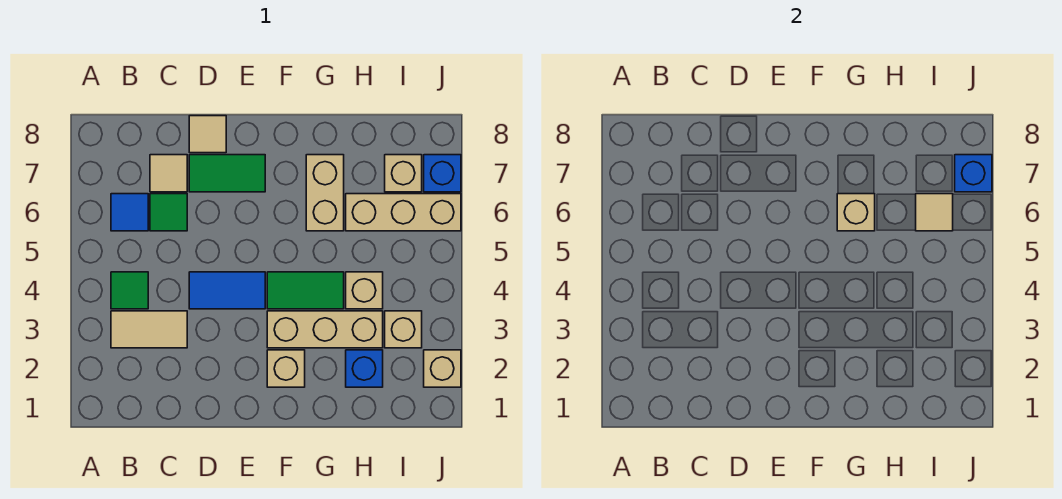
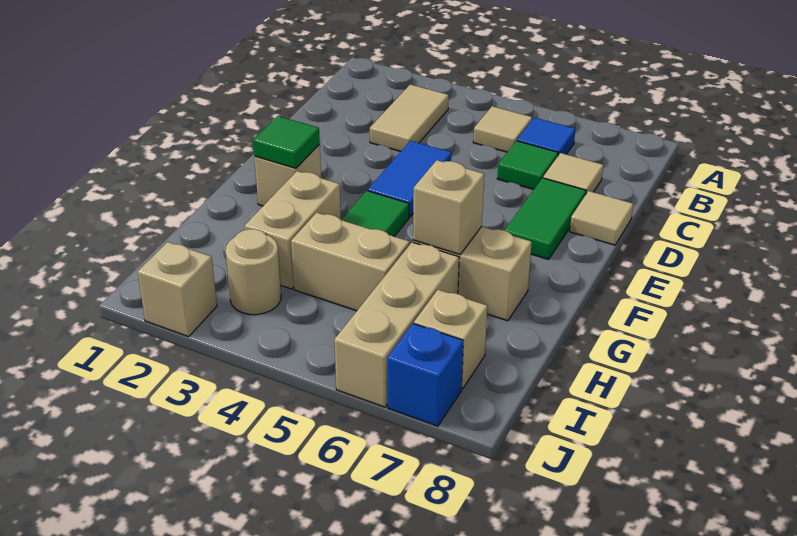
green 1x1 tile [111,272,148,309] -> green 1x1 tile moved to [253,116,320,168]
tan 1x3 brick [267,311,383,348] -> tan 1x2 brick [245,171,341,289]
blue 1x1 brick [346,350,383,387] -> none
tan 1x1 brick [346,272,383,309] -> tan 1x2 brick [291,213,410,311]
tan 1x1 brick [385,311,422,348] -> tan 1x1 round brick [225,229,281,315]
tan 1x1 tile [916,194,953,231] -> tan 1x1 tile moved to [473,106,532,152]
blue 1x1 brick [955,155,992,192] -> none

